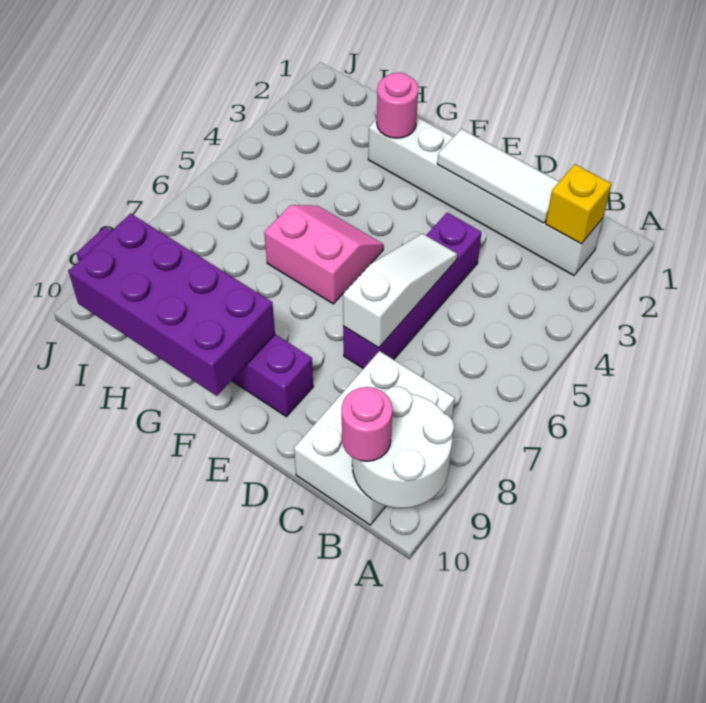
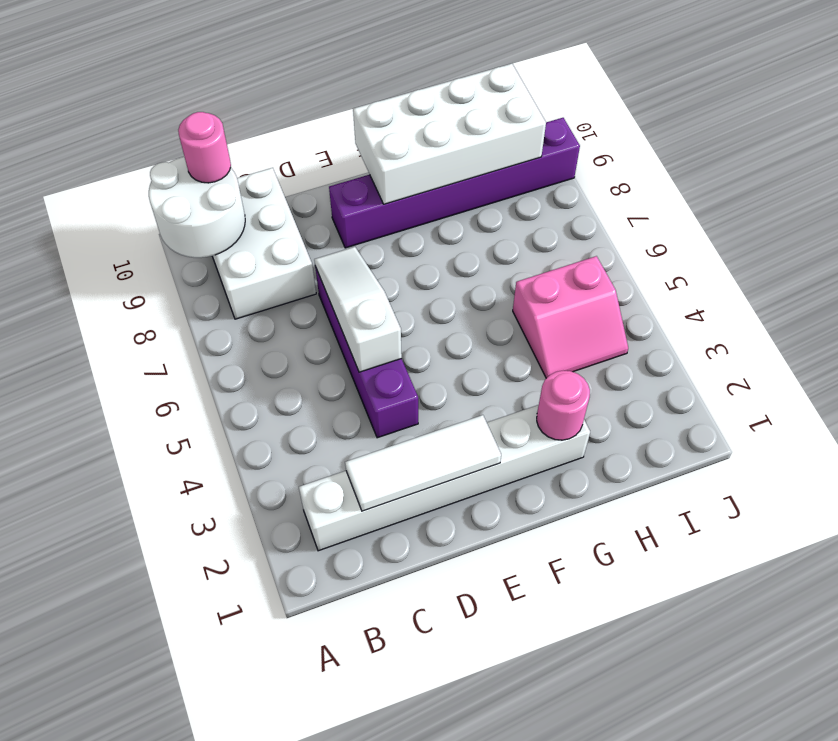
yellow 1x1 brick [546,164,611,244] -> none
white 1x3 slope [343,234,457,348] -> white 1x3 slope turned to [314,247,402,372]
pink 2x2 slope [264,205,384,304] -> pink 2x2 slope moved to [513,256,628,378]
purple 2x4 brick [69,214,275,396] -> white 2x4 brick [353,64,546,204]

